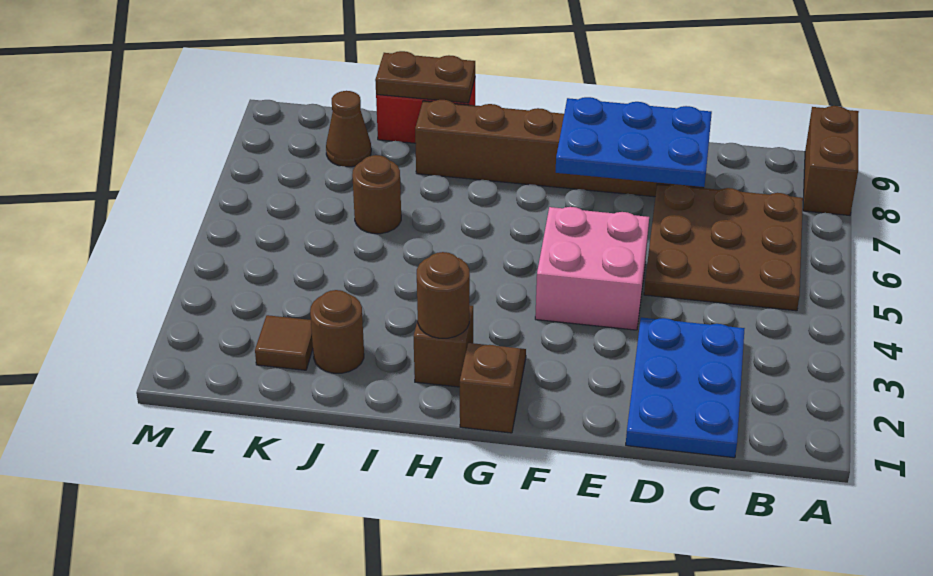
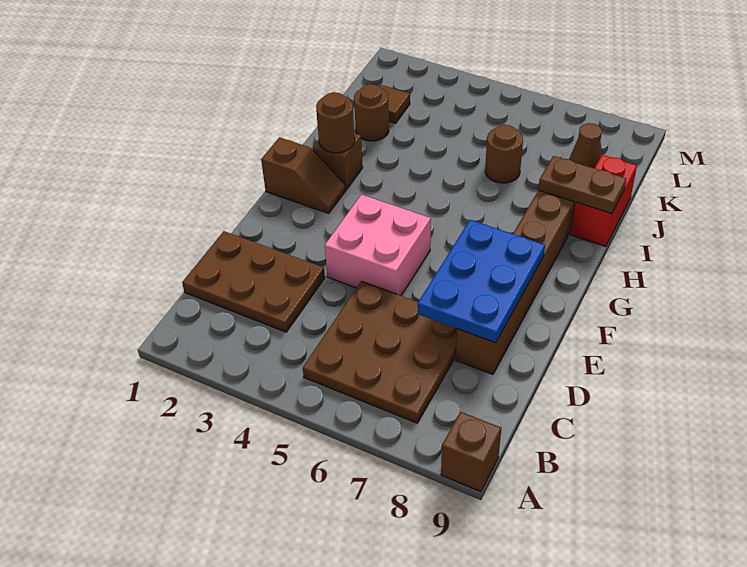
brown 1x2 brick [803,106,859,215] -> brown 1x1 brick [441,412,501,492]
blue 2x3 plate [626,317,745,458] -> brown 2x3 plate [182,231,325,332]
brown 1x2 plate [375,51,475,103] -> brown 1x2 plate turned to [538,156,626,214]

